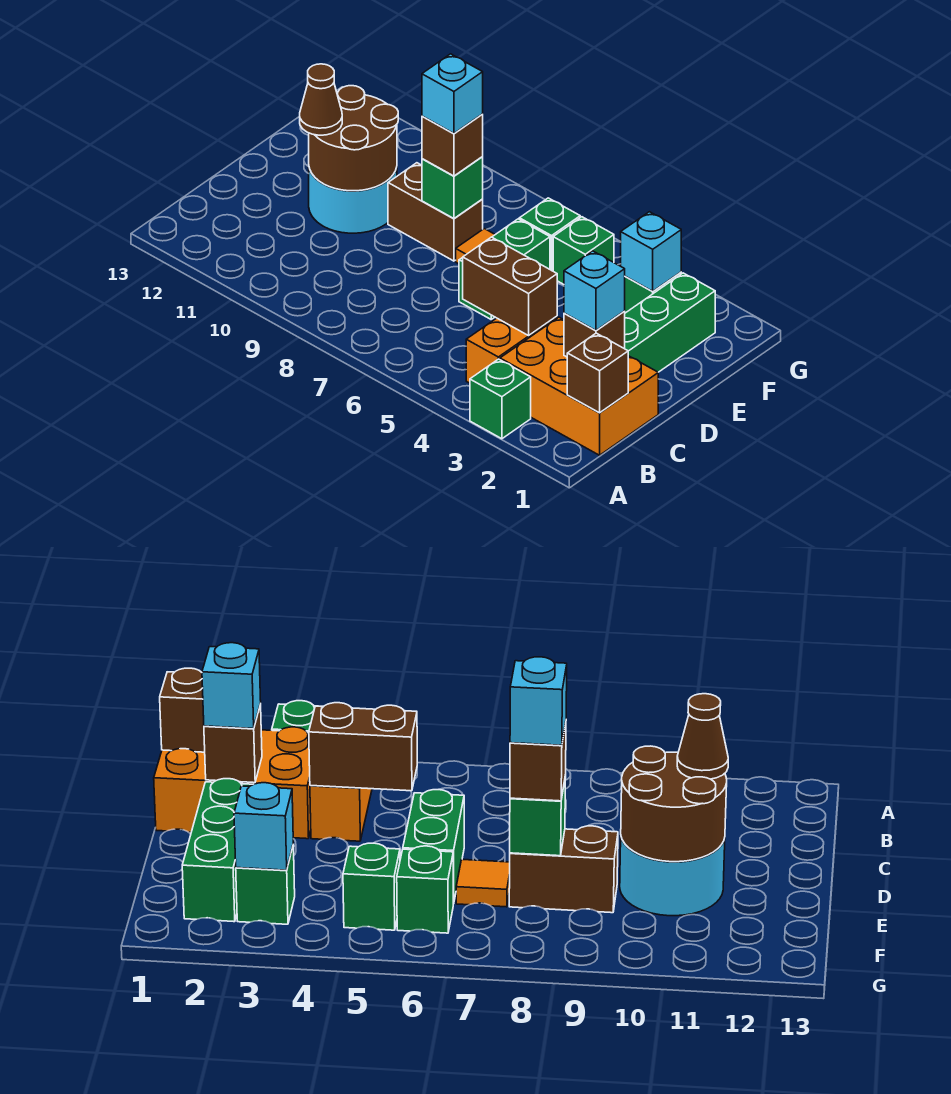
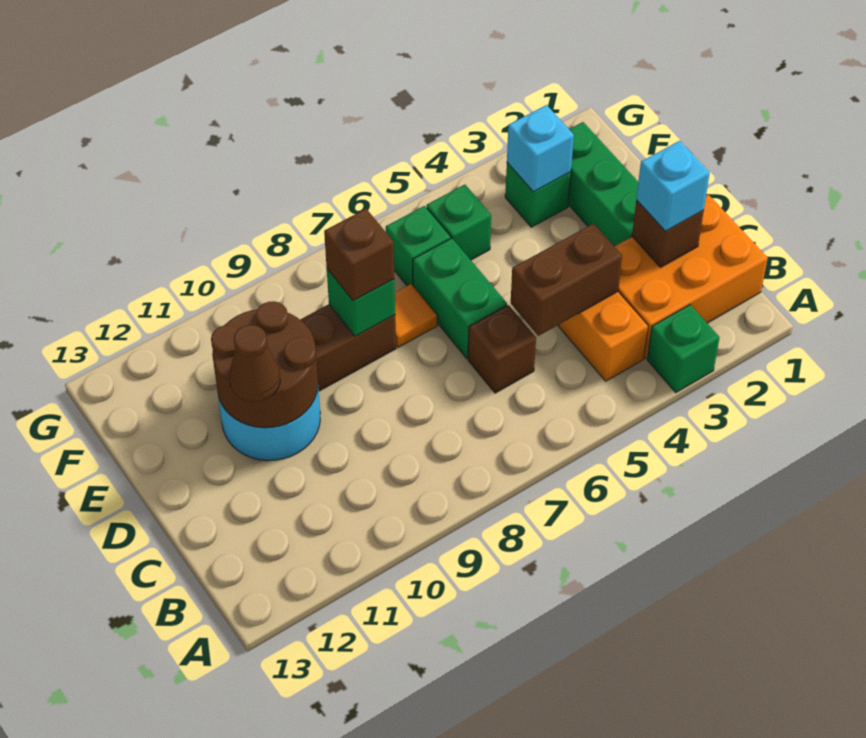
brown 1x1 brick [567,333,628,413] -> brown 1x1 brick moved to [468,305,536,393]
cyan 1x1 brick [422,54,483,133] -> none

